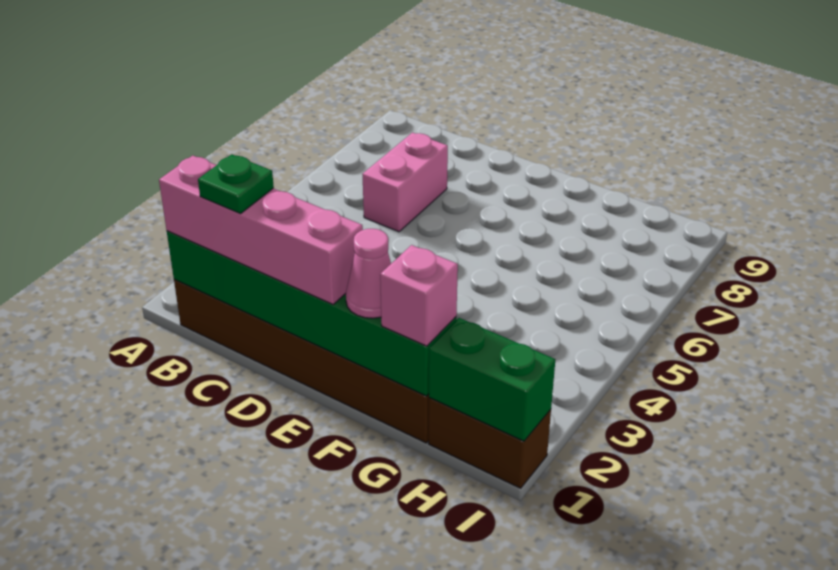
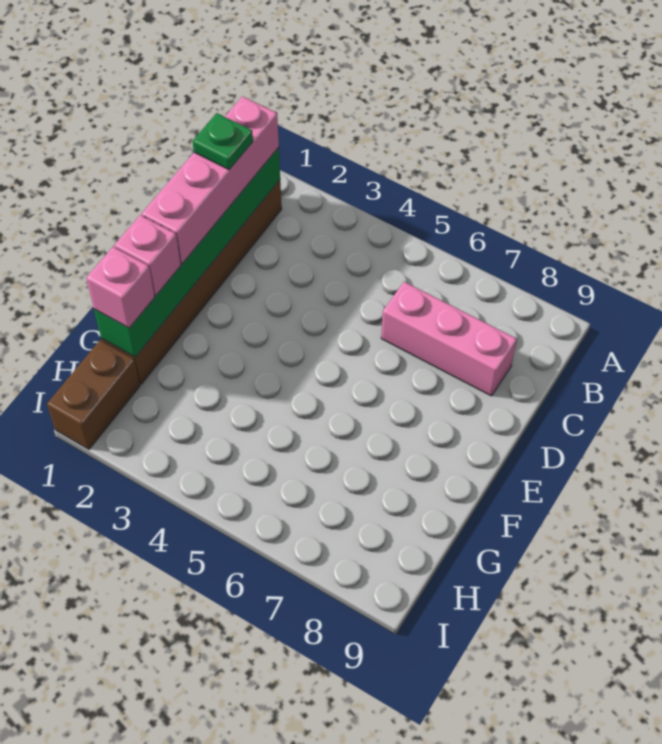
pink 1x2 brick [362,133,448,232] -> pink 1x3 brick [381,282,517,396]
pink 1x1 cone [346,229,391,318] -> pink 1x1 brick [114,215,181,295]
green 1x2 brick [429,318,555,441] -> none

